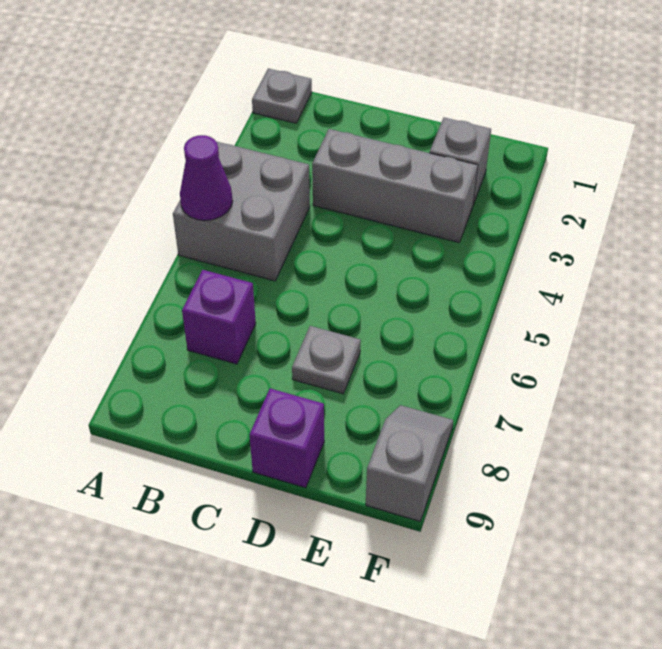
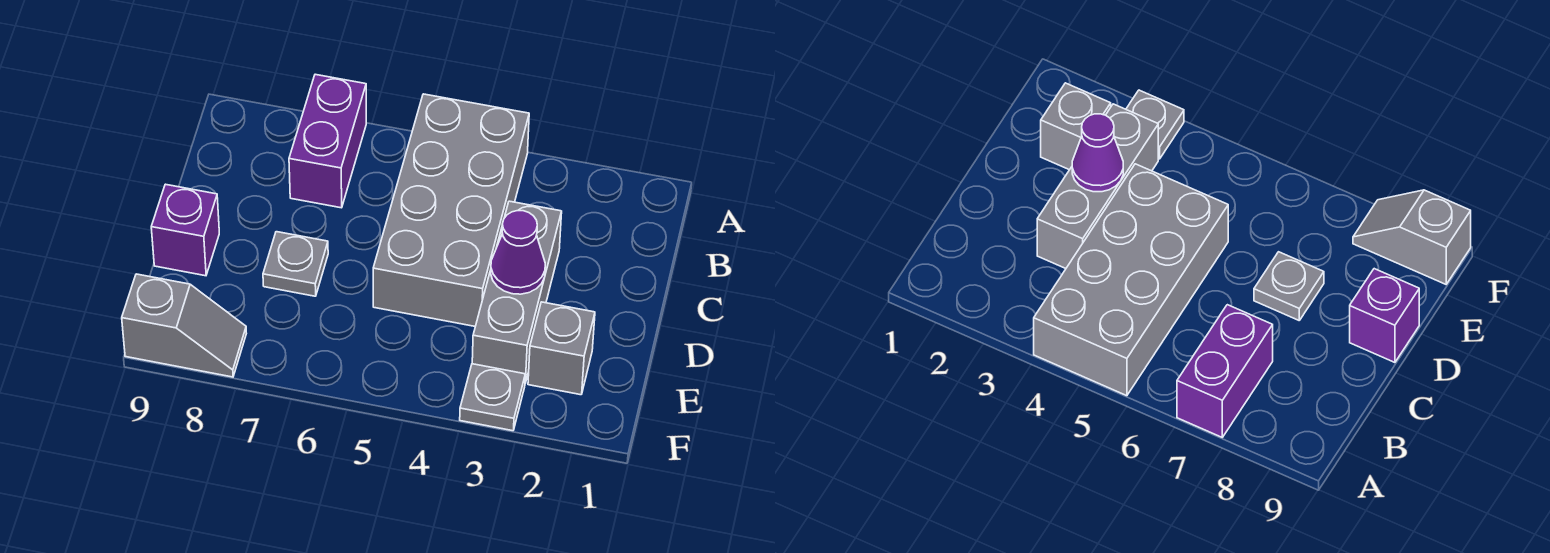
grey 1x1 plate [252,68,312,123] -> grey 1x1 plate moved to [460,364,525,431]
grey 2x2 brick [173,141,310,281] -> grey 2x4 brick [373,94,529,326]
purple 1x1 cone [180,135,233,220] -> purple 1x1 cone moved to [491,211,545,294]
purple 1x1 brick [182,270,256,364] -> purple 1x2 brick [289,74,366,208]

